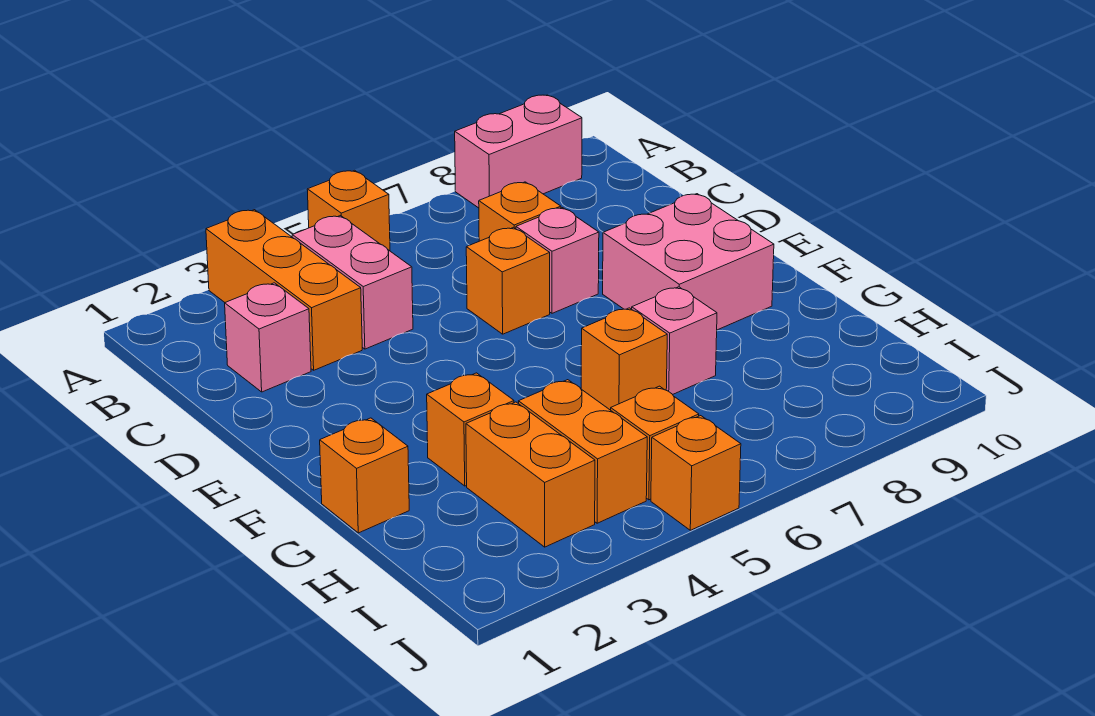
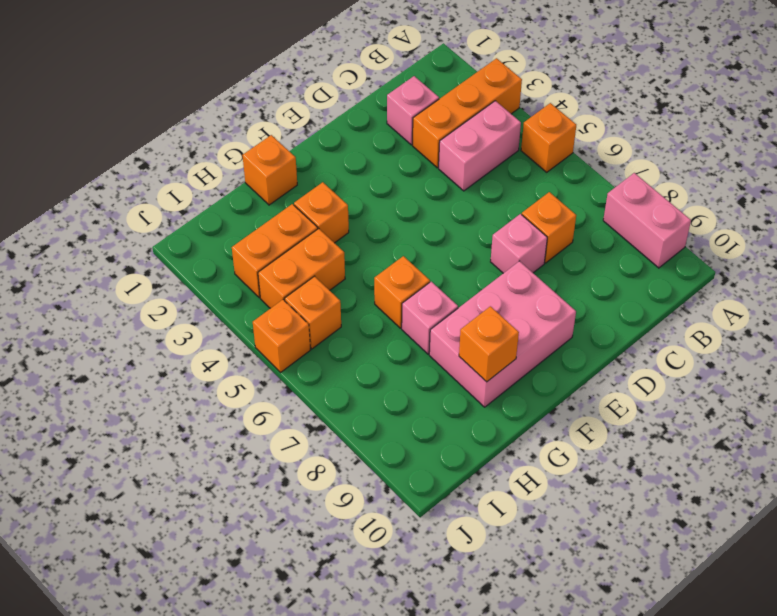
orange 1x1 brick [466,227,550,334] -> orange 1x1 brick moved to [459,306,519,382]
pink 2x2 brick [603,194,774,330] -> pink 2x3 brick [429,261,576,407]

